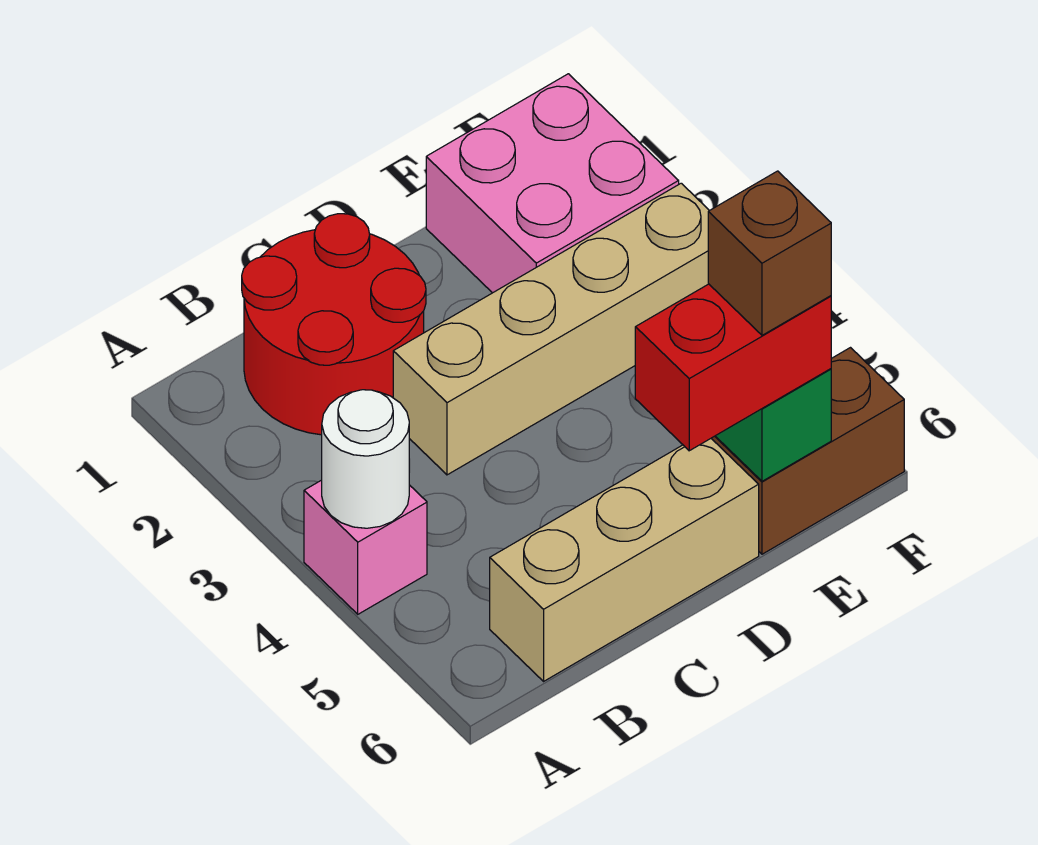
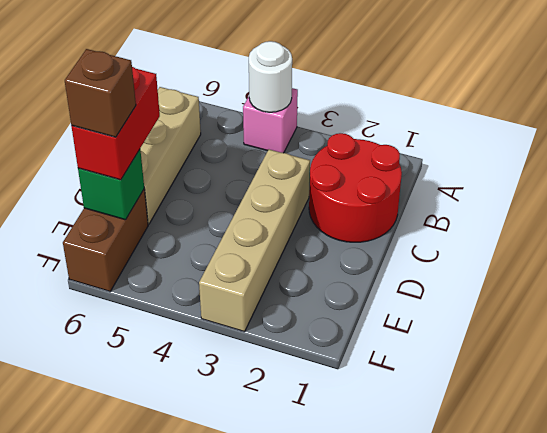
pink 2x2 brick [426,74,679,293] -> none

